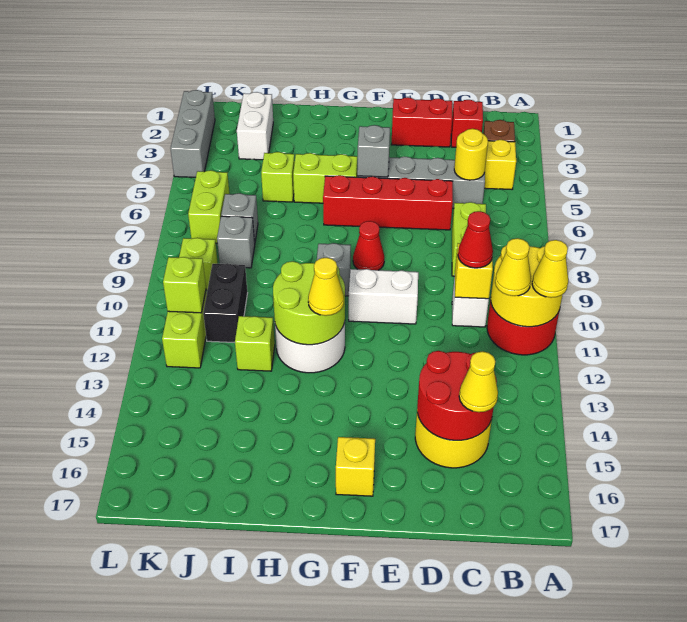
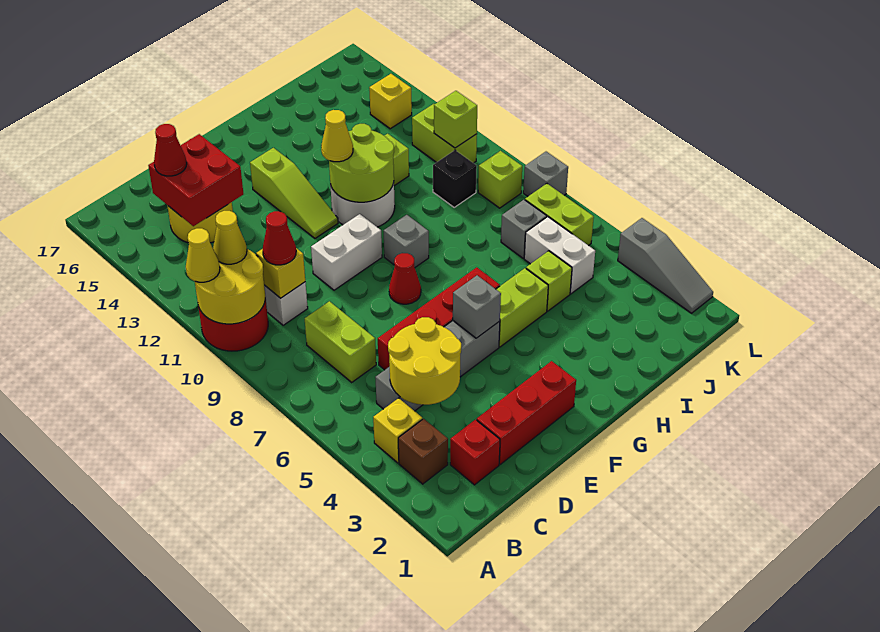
yellow 1x1 round brick [454,129,488,180] -> yellow 2x2 round brick [388,317,461,405]
red 2x2 round brick [417,351,497,440] -> red 2x2 brick [148,134,243,226]
yellow 1x1 cone [459,351,498,412] -> red 1x1 cone [154,124,187,176]
red 1x2 brick [392,97,452,147] -> red 1x3 brick [477,361,576,464]
none -> lime 1x3 slope [250,148,338,238]
yellow 1x1 brick [336,437,375,496] -> yellow 1x1 brick moved to [369,74,412,129]
white 1x2 brick [237,92,273,160] -> white 1x2 brick moved to [524,217,595,294]
grey 1x1 brick [217,216,255,268] -> grey 1x1 brick moved to [523,152,568,196]
black 1x2 brick [203,263,247,343] -> black 1x1 brick [433,150,477,207]
grey 1x3 brick [170,90,215,177] -> grey 1x3 slope [618,218,713,313]

